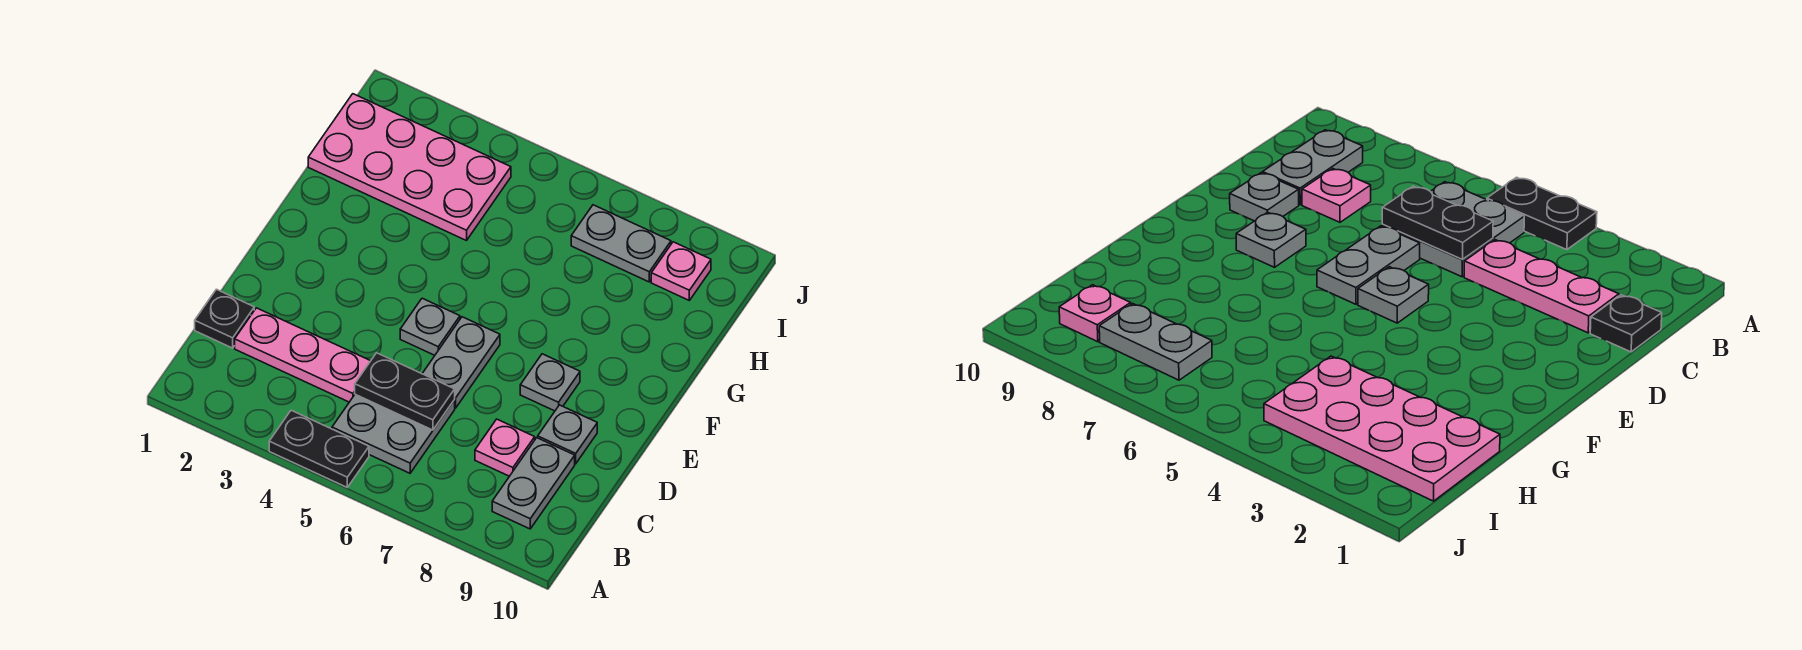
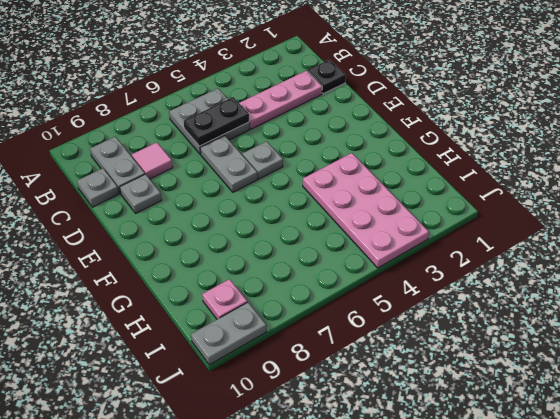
black 1x2 plate [269,410,369,487] -> none
pink 1x1 plate [475,419,535,476] -> pink 1x1 tile [132,142,173,179]
grey 1x1 plate [520,354,580,411] -> grey 1x1 plate moved to [77,168,119,207]
pink 2x4 plate [308,94,511,241] -> pink 2x4 plate turned to [303,153,429,268]
grey 1x2 plate [571,205,671,282] -> grey 1x2 plate moved to [191,302,266,365]

